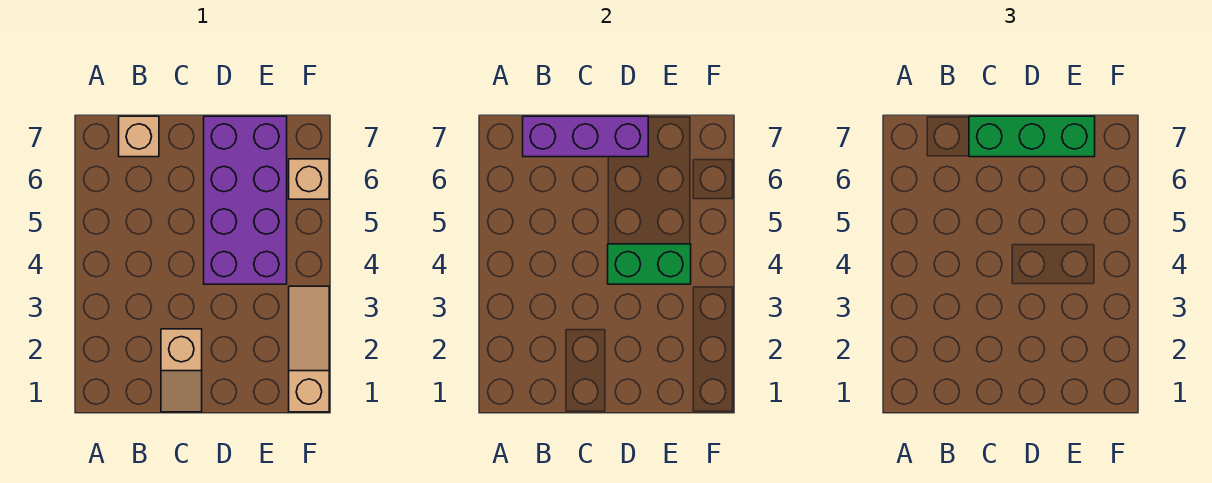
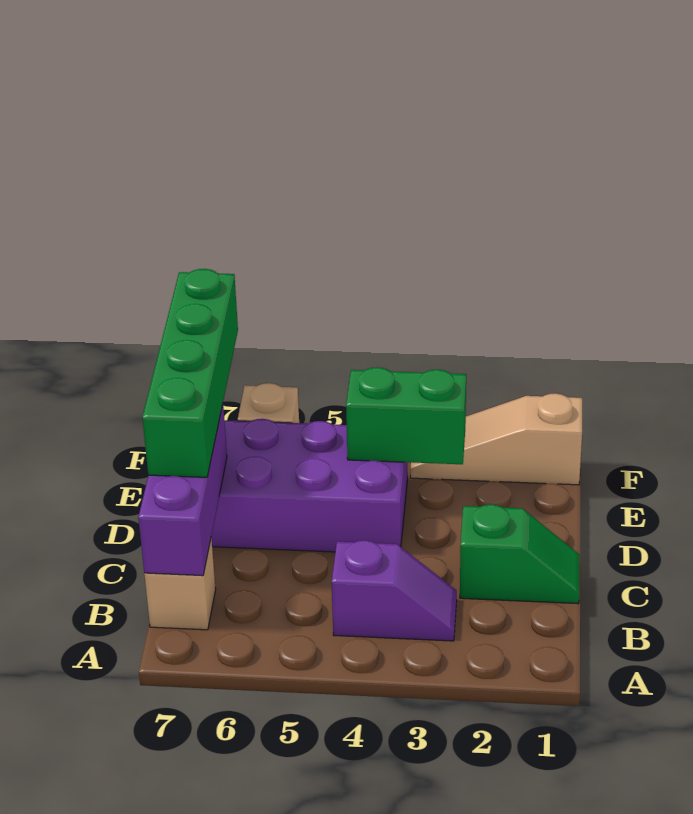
none -> purple 1x2 slope [332,540,457,641]
tan 1x2 slope [161,329,202,412] -> green 1x2 slope [460,504,579,604]
green 1x3 brick [969,116,1095,157] -> green 1x4 brick [142,269,238,477]
green 1x2 brick [608,244,691,284] -> green 1x2 brick turned to [346,367,466,464]

